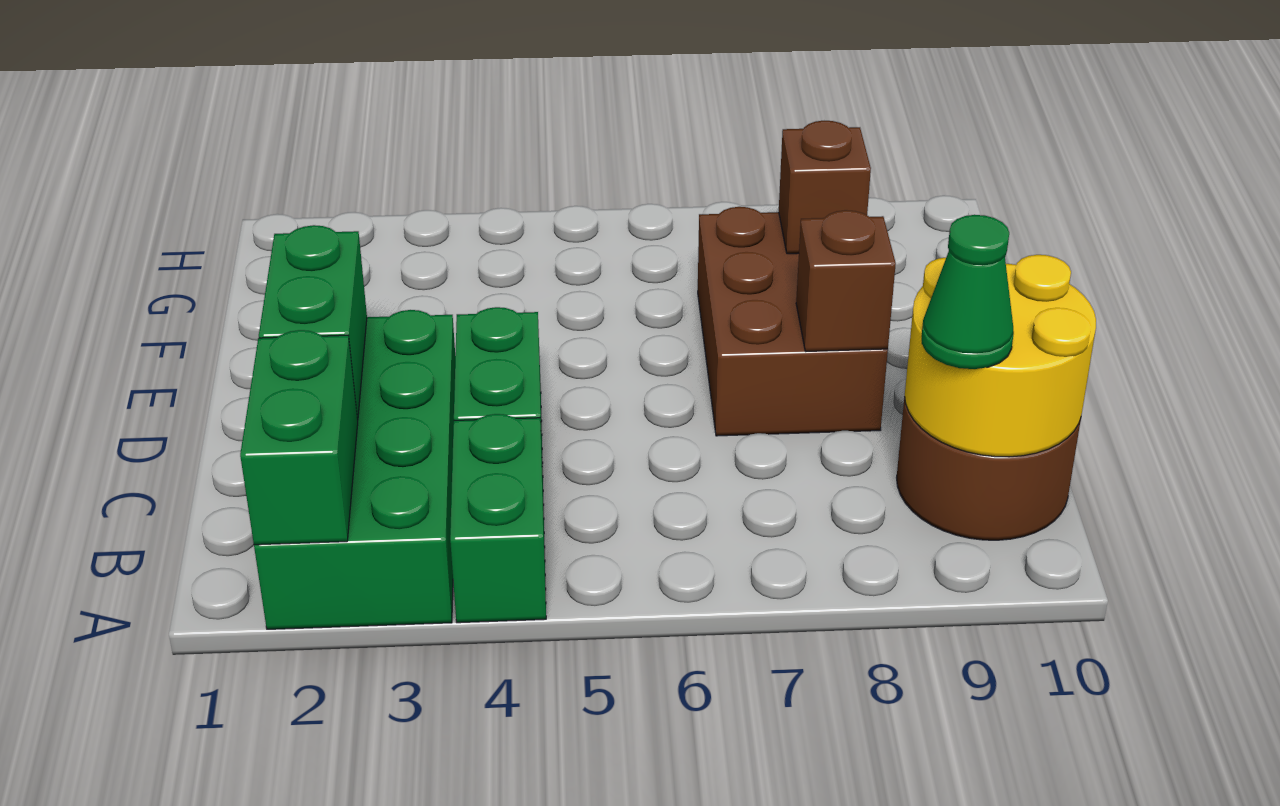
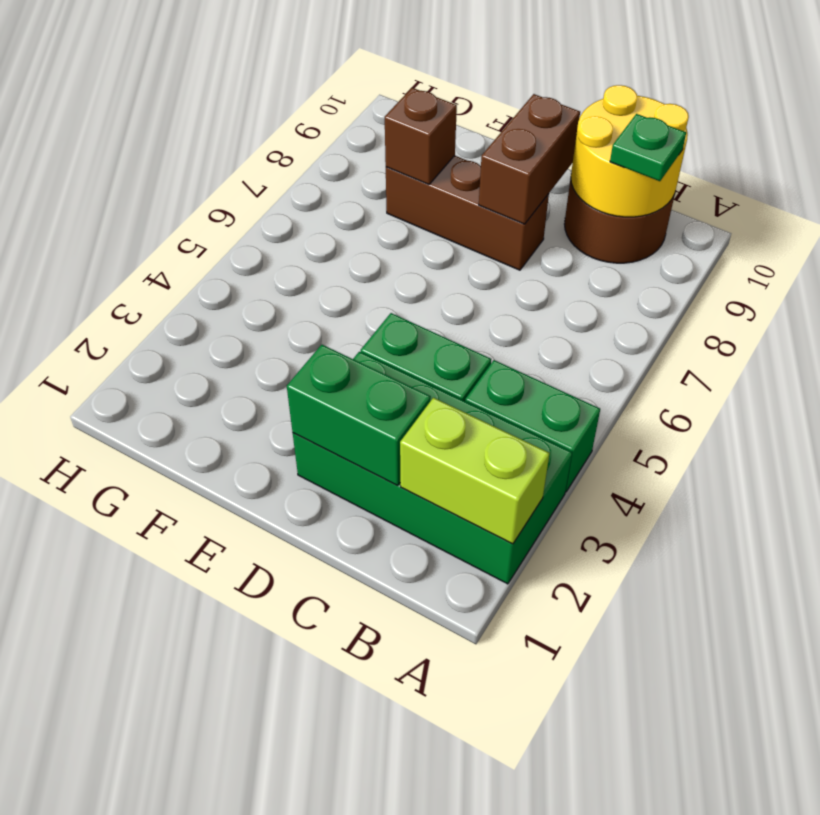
green 1x2 brick [240,330,358,545] -> lime 1x2 brick [400,398,550,544]
green 1x1 cone [922,215,1014,369] -> green 1x1 plate [610,114,686,181]
brown 2x3 brick [698,207,888,436] -> brown 1x3 brick [386,156,549,270]
brown 1x1 brick [796,210,896,351] -> brown 1x2 brick [479,94,580,224]

